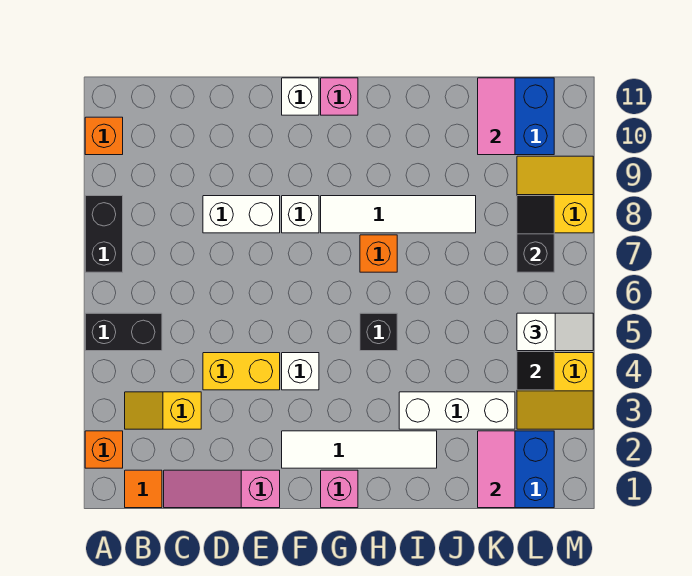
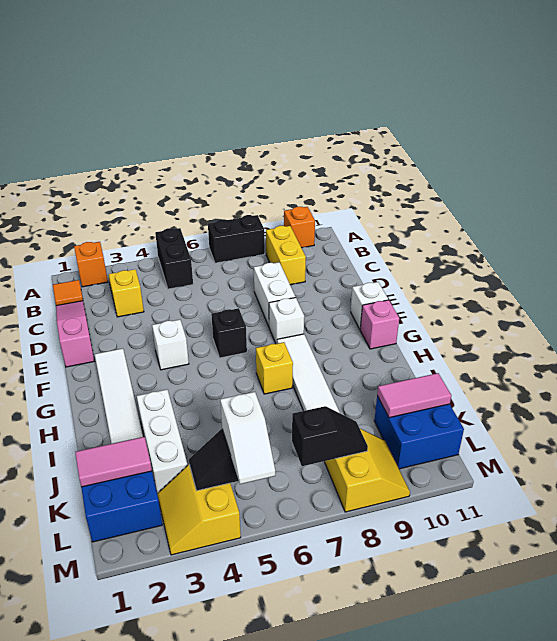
yellow 1x2 brick [203,353,280,390] -> yellow 1x2 brick moved to [266,226,306,285]
pink 1x1 brick [321,470,358,508] -> none
black 1x1 brick [360,313,397,351] -> black 1x1 brick moved to [211,308,247,358]
orange 1x1 brick [360,235,397,272] -> yellow 1x1 brick [256,342,293,394]

